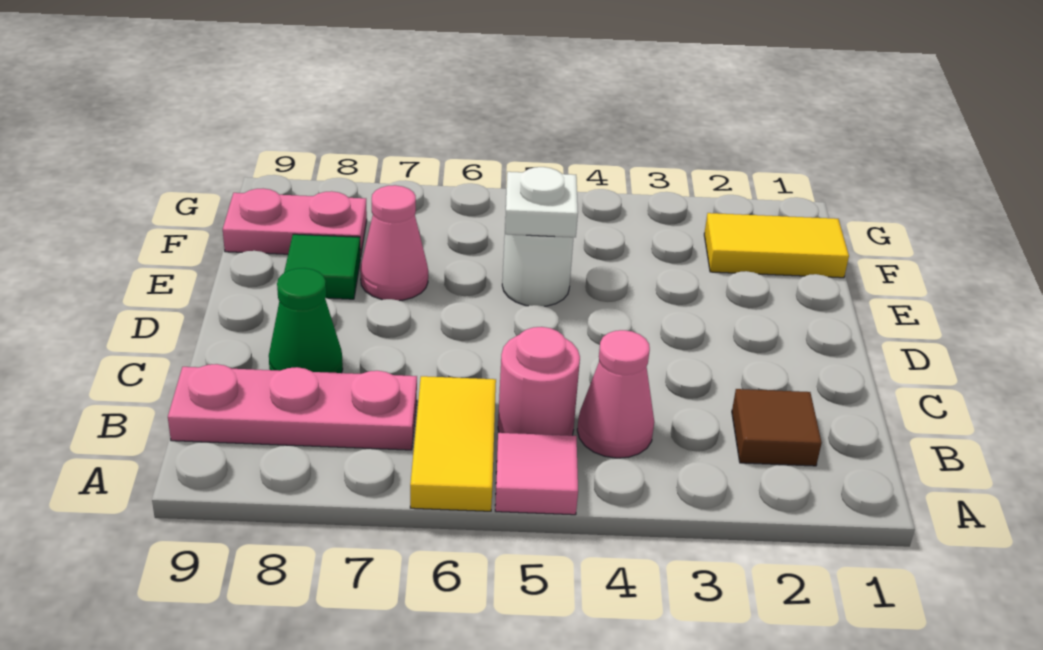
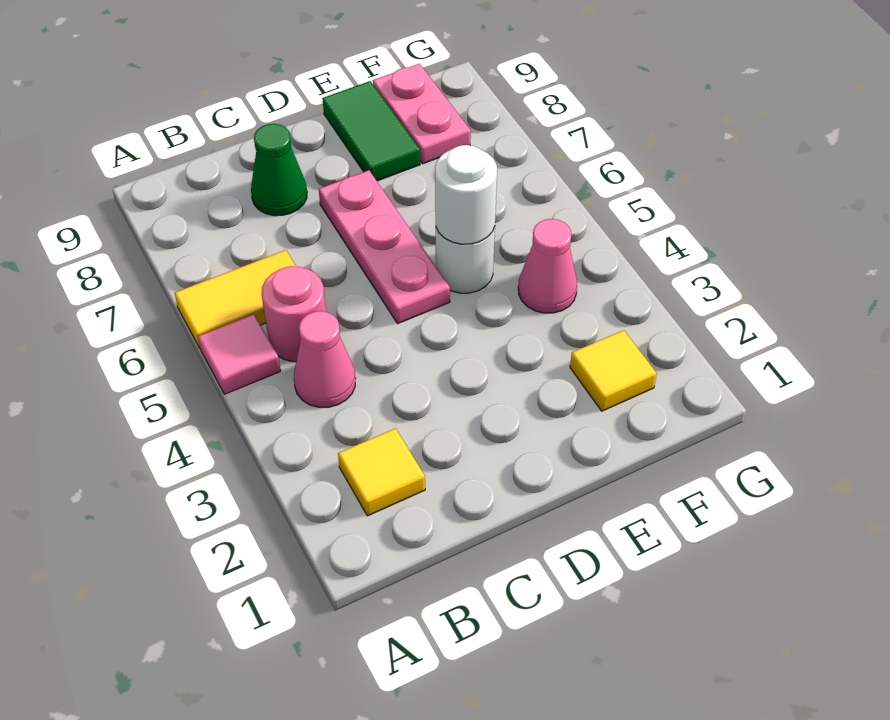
brown 1x1 tile [732,389,822,466] -> yellow 1x1 tile [338,428,425,516]
pink 1x3 plate [168,364,417,450] -> pink 1x3 plate moved to [319,170,450,323]
white 1x1 plate [505,167,578,237] -> white 1x1 round brick [435,145,497,244]
pink 1x1 cone [360,185,428,301] -> pink 1x1 cone moved to [518,219,577,313]
green 1x1 tile [284,234,360,299] -> green 1x2 tile [322,81,420,181]
yellow 1x2 tile [704,213,849,278] -> yellow 1x1 tile [570,330,657,411]

